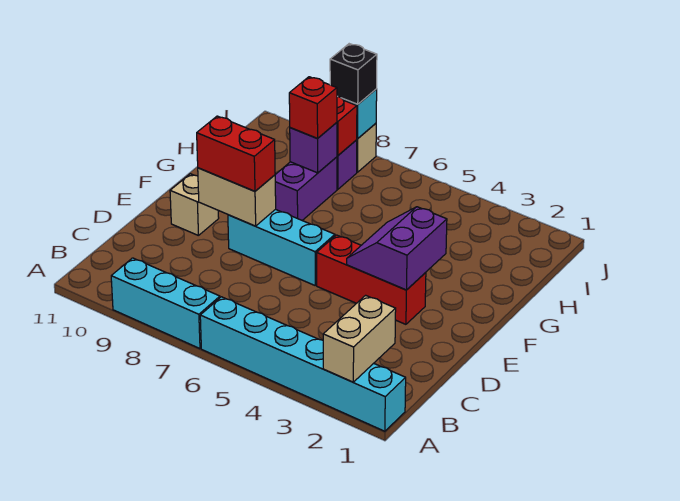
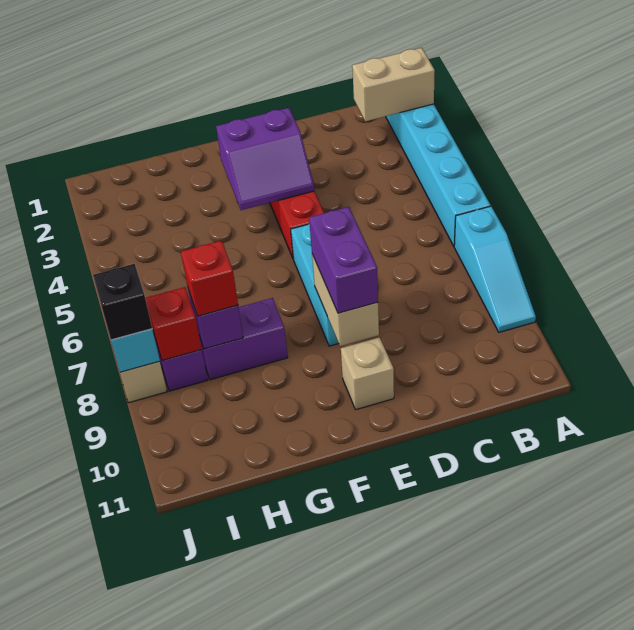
cyan 1x3 brick [111,258,220,349] -> cyan 1x3 slope [454,206,536,332]
red 1x2 brick [197,116,275,191] -> purple 1x2 brick [309,207,378,313]

